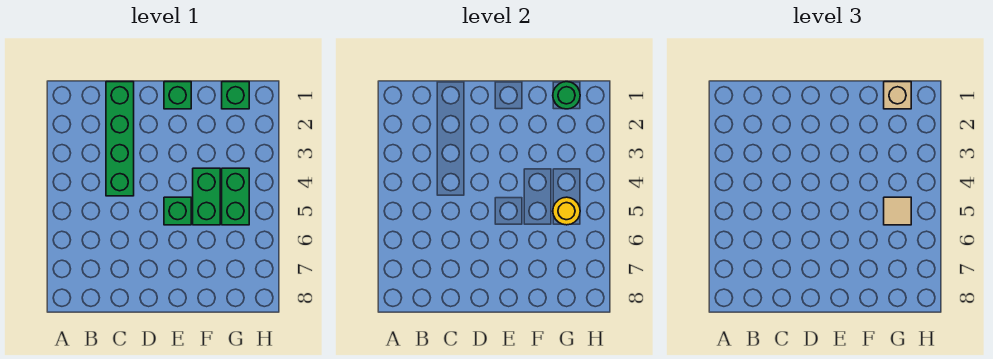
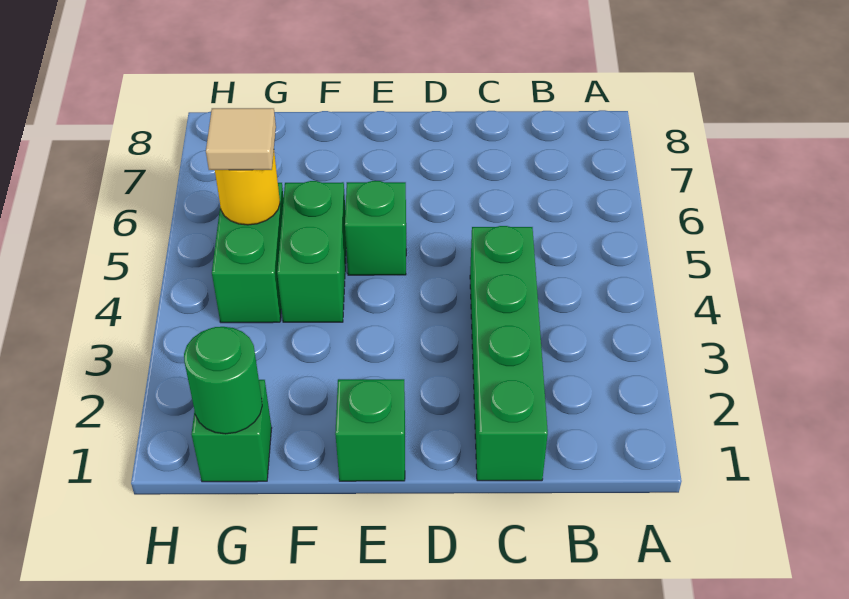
tan 1x1 brick [884,82,911,109] -> none

